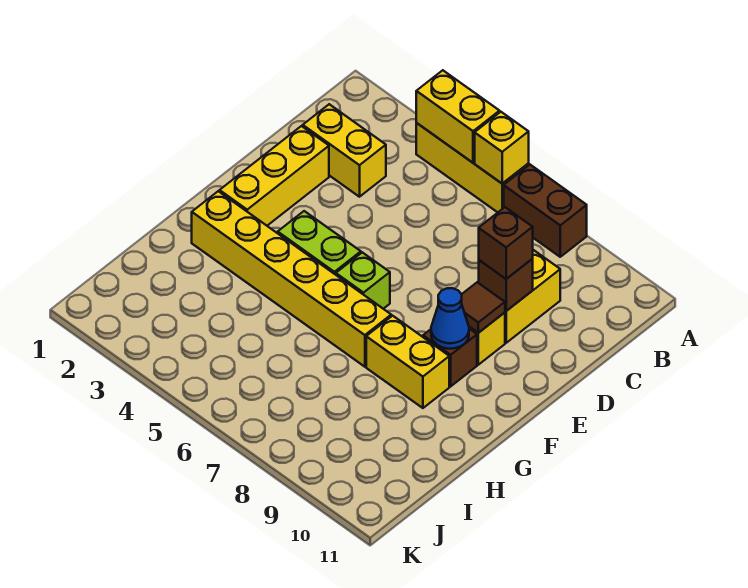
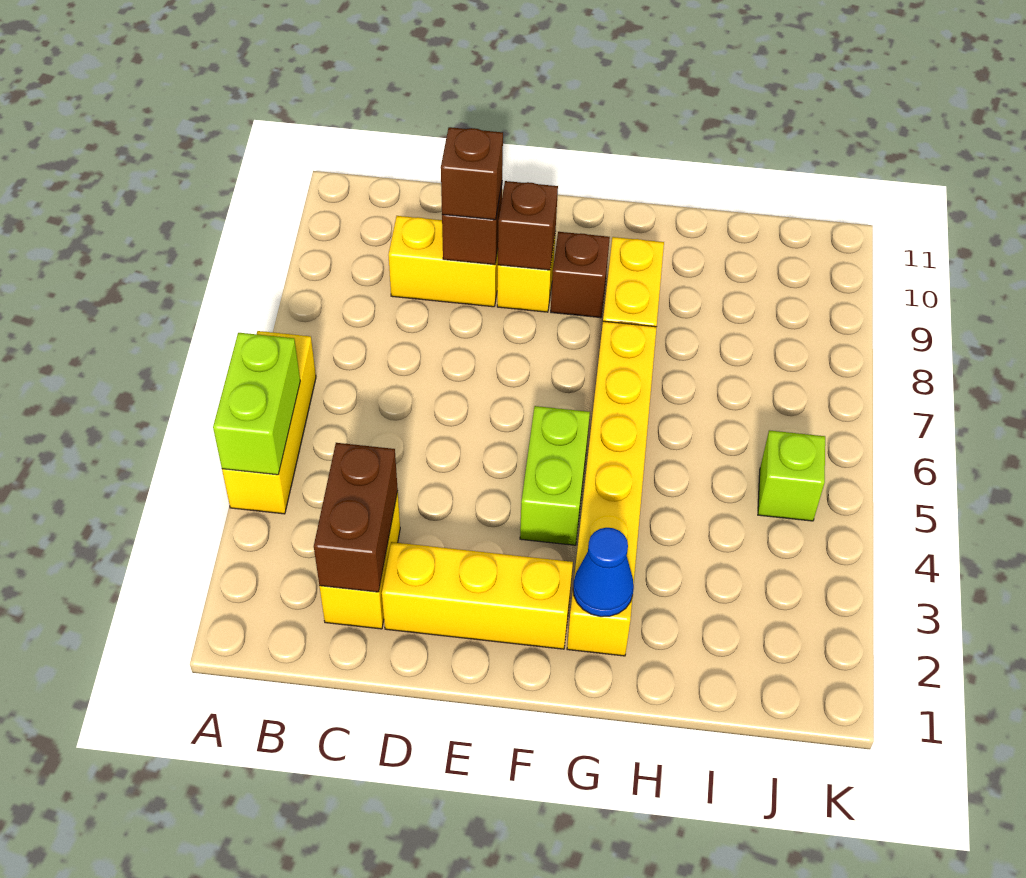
yellow 1x2 brick [416,70,500,163] -> lime 1x2 brick [213,333,300,475]
yellow 1x1 brick [475,112,529,183] -> none
brown 1x2 brick [504,165,587,257] -> brown 1x2 brick moved to [314,443,398,592]
brown 1x1 tile [462,282,505,333] -> brown 1x1 brick [498,181,558,270]
lime 1x1 brick [336,252,390,309] -> lime 1x1 brick moved to [758,430,825,521]
blue 1x1 cone [431,288,469,349] -> blue 1x1 cone moved to [573,528,634,617]

